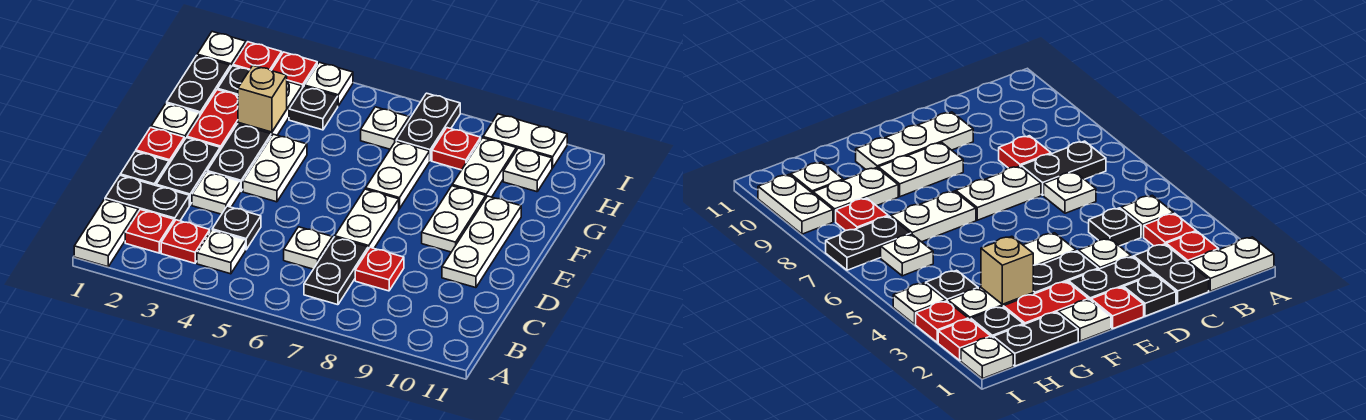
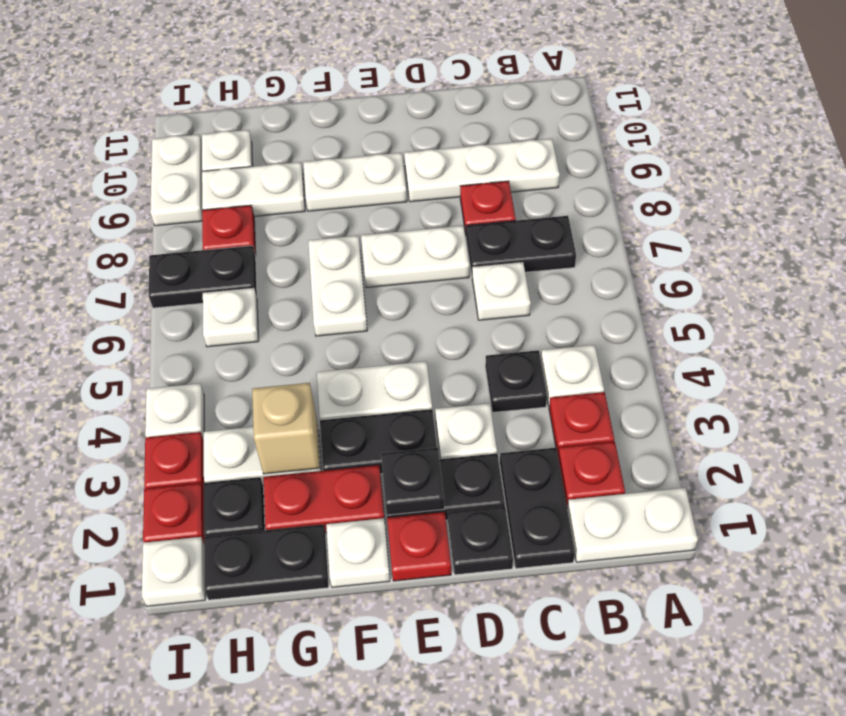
white 1x3 plate [442,196,521,288] -> white 1x3 plate moved to [404,139,560,202]
white 1x2 plate [366,141,430,209] -> white 1x2 plate turned to [308,236,367,336]
black 1x1 plate [289,86,338,130] -> black 1x1 plate moved to [381,447,444,515]

